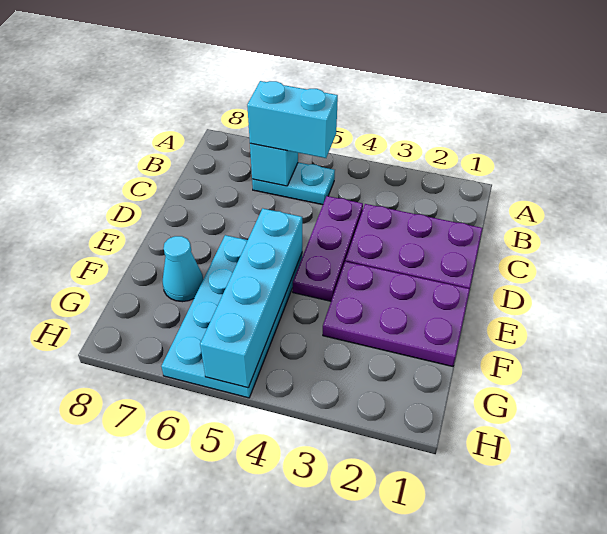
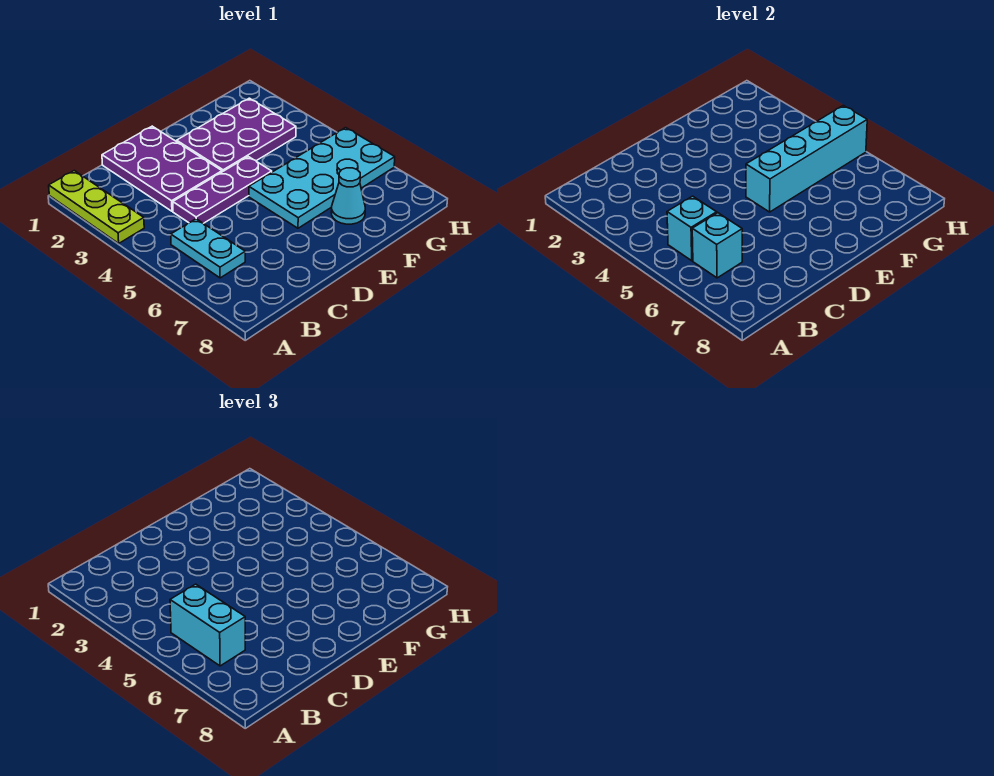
none -> lime 1x3 plate [49,171,144,243]
none -> cyan 1x1 brick [667,196,717,261]
purple 2x3 plate [323,261,470,367] -> purple 2x3 plate turned to [177,98,296,172]

